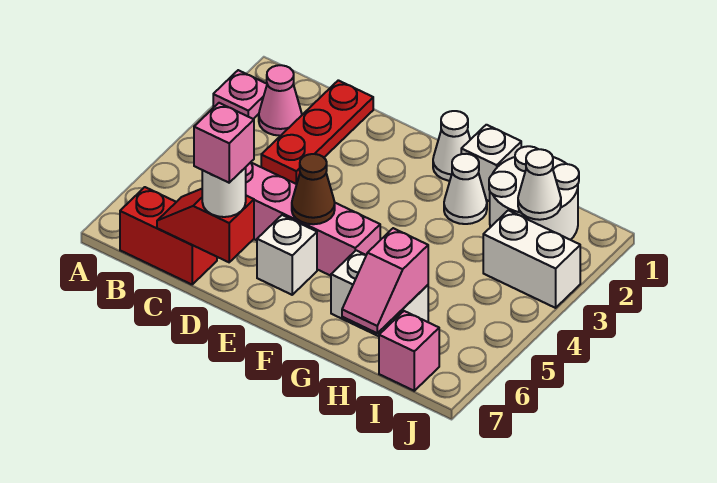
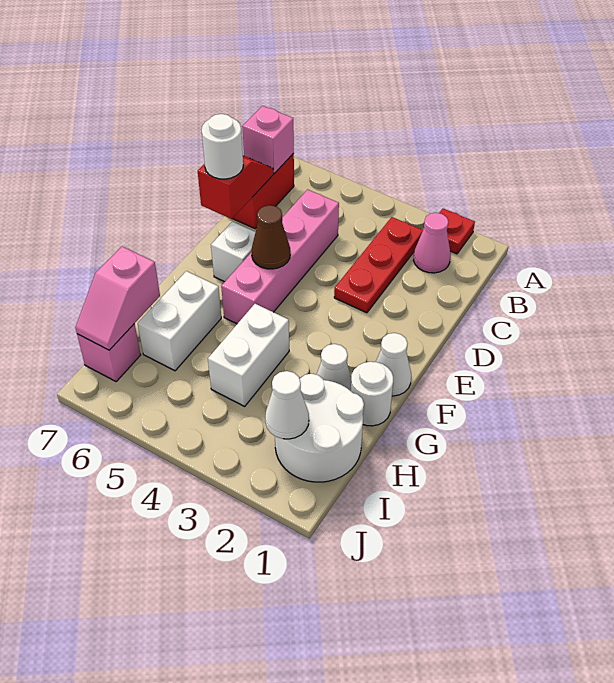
pink 1x1 plate [213,70,267,119] -> red 1x1 plate [440,209,475,254]
red 1x3 plate [261,80,373,184] -> red 1x3 plate turned to [334,217,423,313]
pink 1x1 brick [194,103,254,183] -> pink 1x1 brick moved to [242,106,294,173]
white 1x1 brick [461,125,521,201] -> white 1x1 round brick [351,362,393,426]
pink 1x2 slope [342,228,428,333] -> pink 1x2 slope turned to [75,246,160,350]
white 1x2 brick [483,210,580,308] -> white 1x2 brick moved to [208,304,289,406]

